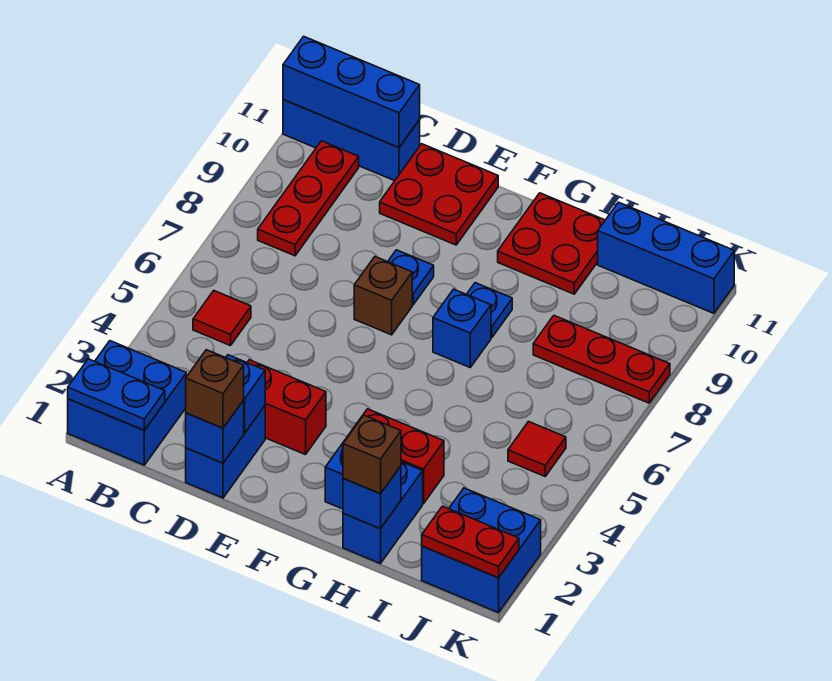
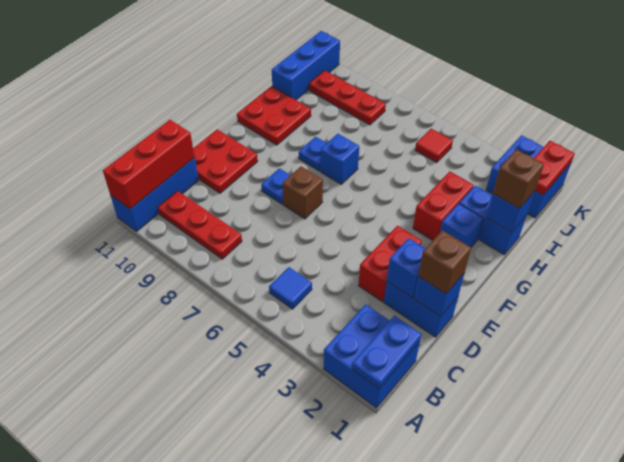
blue 1x3 brick [283,36,420,148] -> red 1x3 brick [103,120,194,209]
red 1x1 tile [193,291,251,346] -> blue 1x1 tile [269,267,312,309]
red 1x3 plate [533,316,670,403] -> red 1x3 plate turned to [309,70,386,125]

